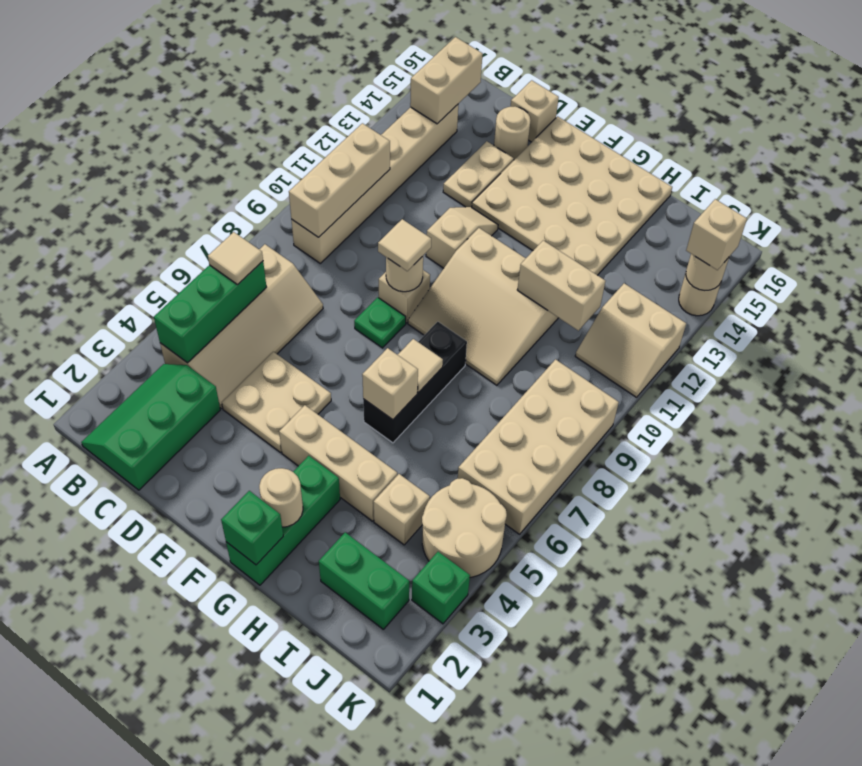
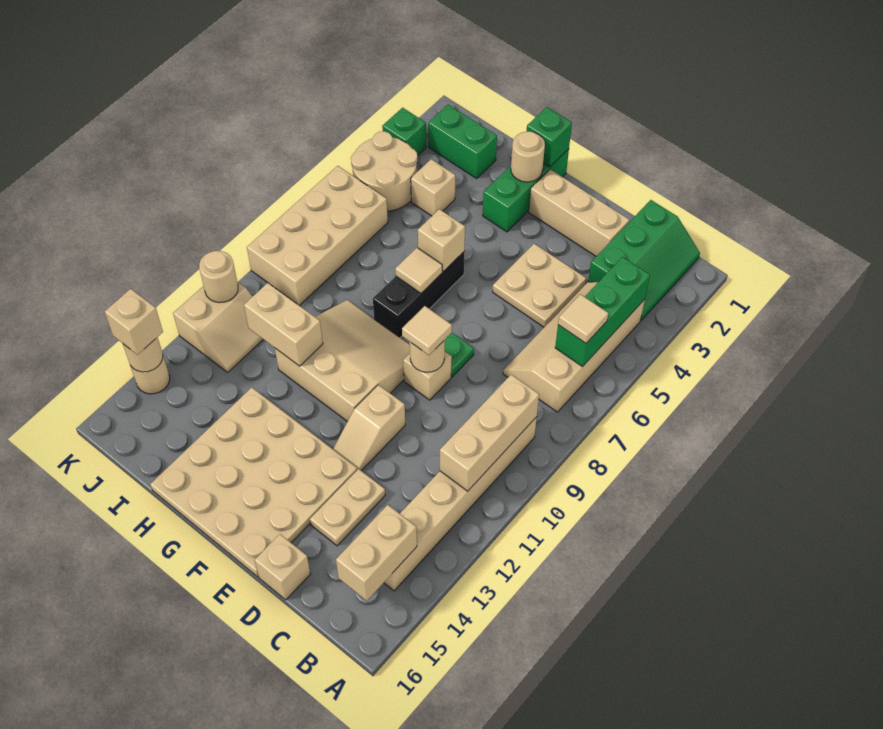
tan 1x1 round brick [494,107,531,160] -> tan 1x1 round brick moved to [199,251,238,303]
tan 1x3 brick [279,405,397,521] -> tan 1x3 brick moved to [529,169,629,256]
tan 2x2 slope [575,283,686,397] -> tan 2x2 slope turned to [173,282,263,372]

